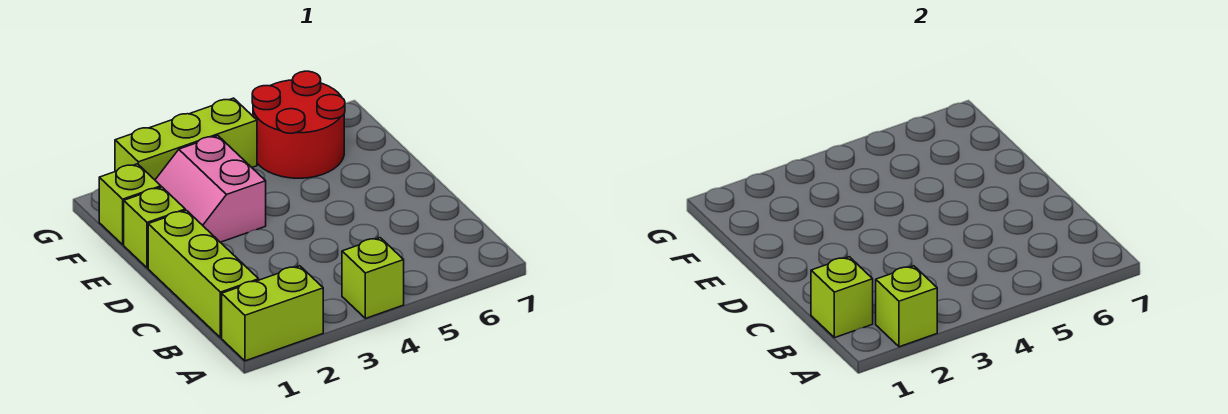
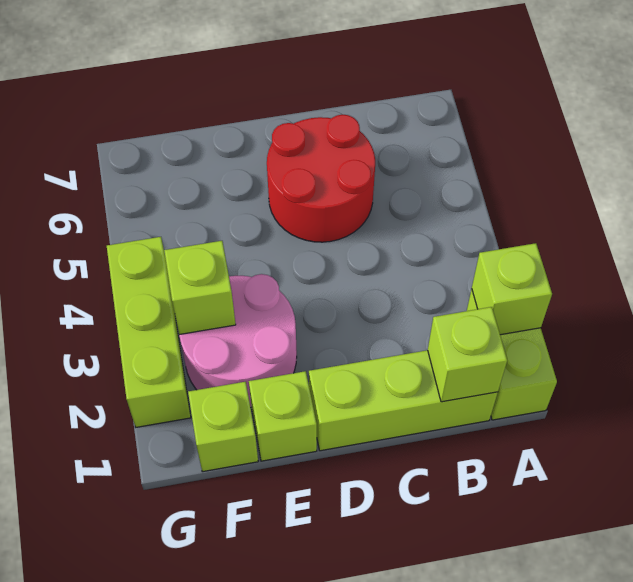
lime 1x1 brick [342,238,404,318] -> lime 1x1 brick moved to [164,241,236,335]
pink 2x2 slope [155,136,266,242] -> pink 2x2 round brick [179,274,297,408]
red 2x2 round brick [252,71,345,178] -> red 2x2 round brick moved to [267,115,375,242]

